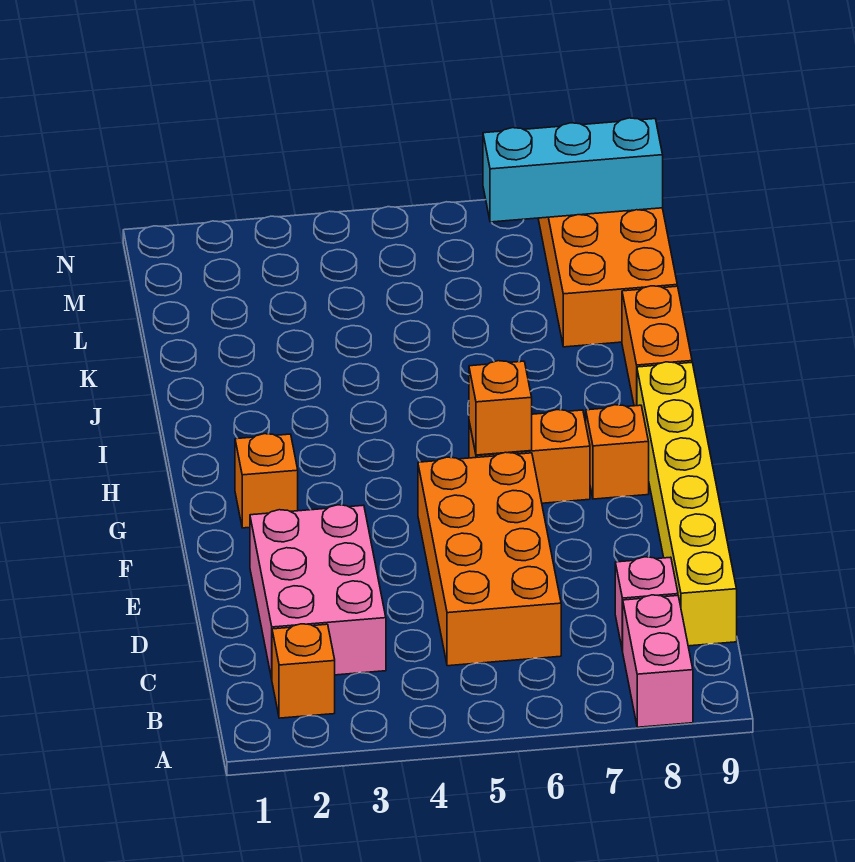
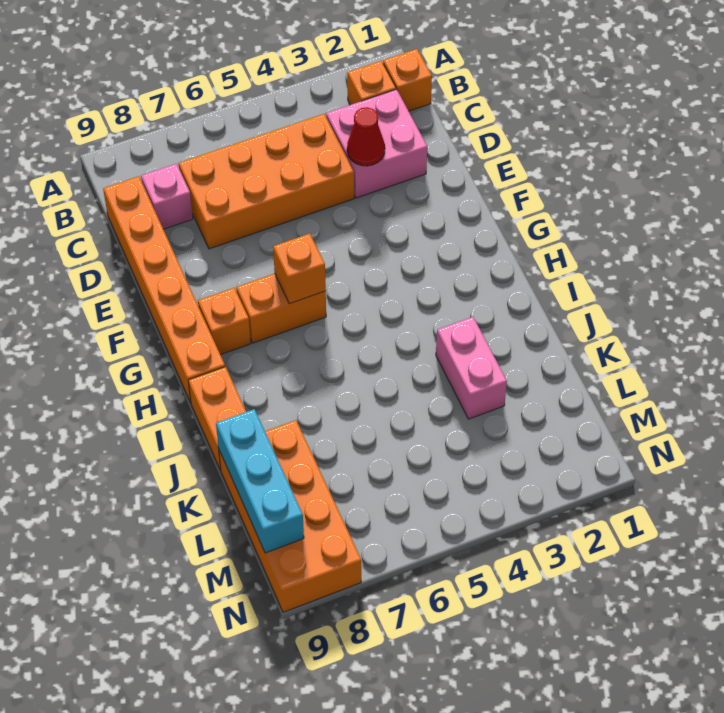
pink 1x2 brick [623,595,693,727] -> pink 1x2 brick moved to [436,317,507,419]
pink 2x3 brick [250,505,386,679] -> pink 2x2 brick [326,89,427,198]
orange 2x4 brick [418,452,561,666] -> orange 2x4 brick turned to [179,114,354,249]
yellow 1x6 brick [637,362,737,646] -> orange 1x6 brick [103,176,225,403]
none -> red 1x1 cone [347,107,385,166]
orange 1x1 brick [235,434,298,528] -> orange 1x1 brick moved to [383,49,432,111]
cyan 1x3 brick [483,118,663,222] -> cyan 1x3 brick turned to [216,409,304,553]

